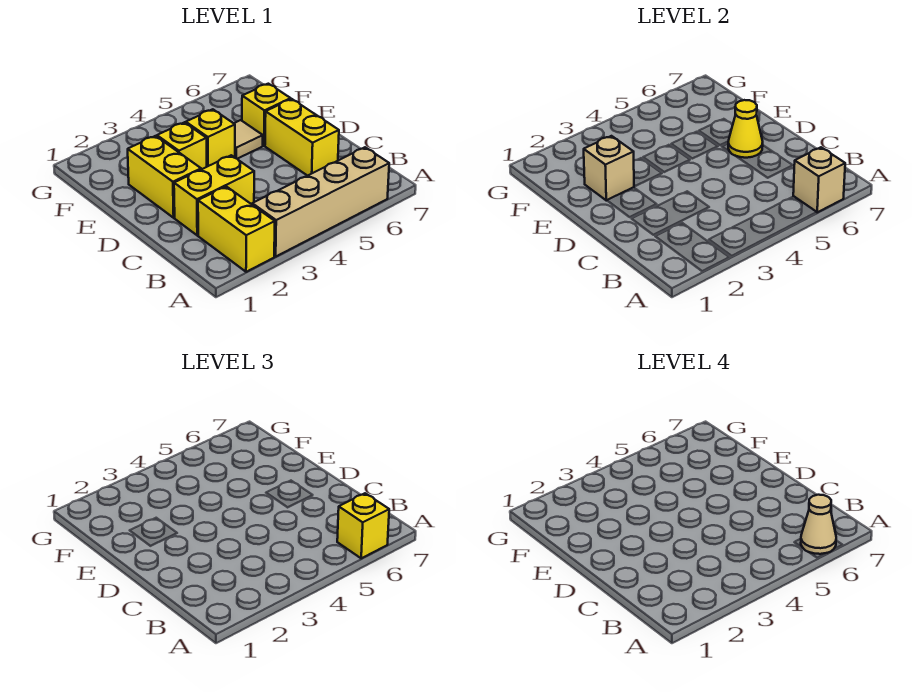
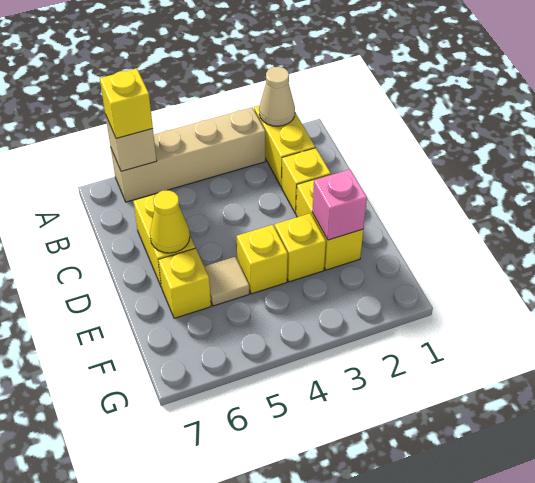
tan 1x1 cone [801,495,836,554] -> tan 1x1 cone moved to [259,67,295,126]
yellow 1x2 brick [174,155,254,235] -> yellow 1x1 brick [282,148,331,213]
tan 1x1 brick [584,136,634,200] -> pink 1x1 brick [312,170,367,240]

